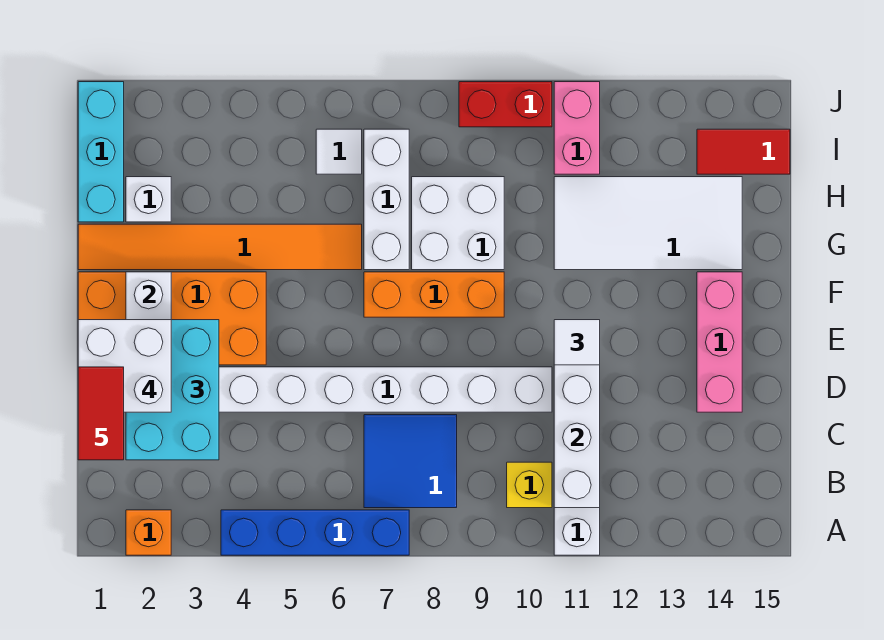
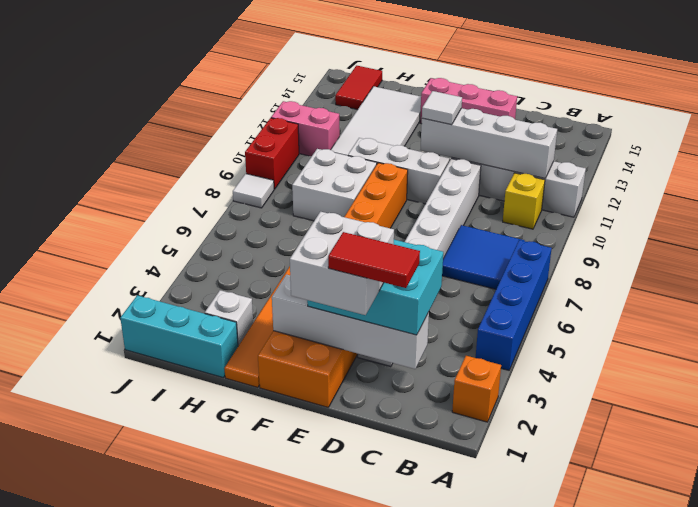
white 1x3 brick [364,129,409,270] -> white 1x3 brick moved to [348,138,449,204]
white 1x1 tile [316,129,362,174] -> white 1x1 tile moved to [233,174,274,208]

